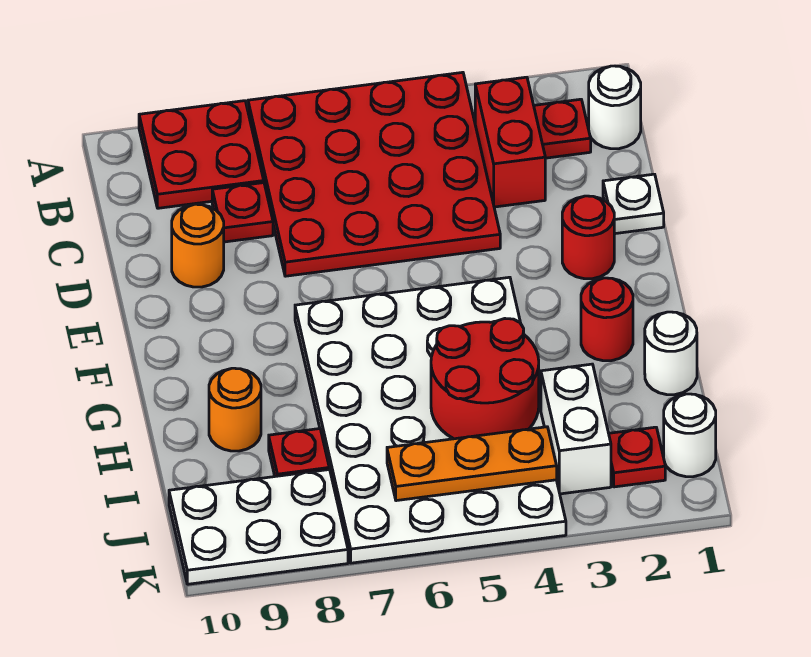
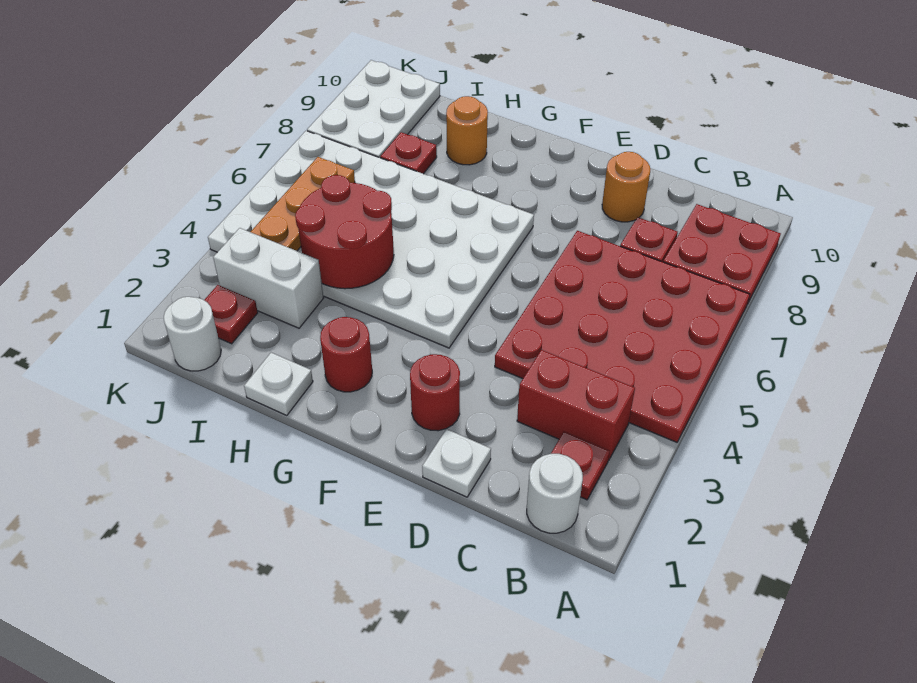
white 1x1 round brick [645,312,697,395] -> white 1x1 plate [244,353,313,416]

